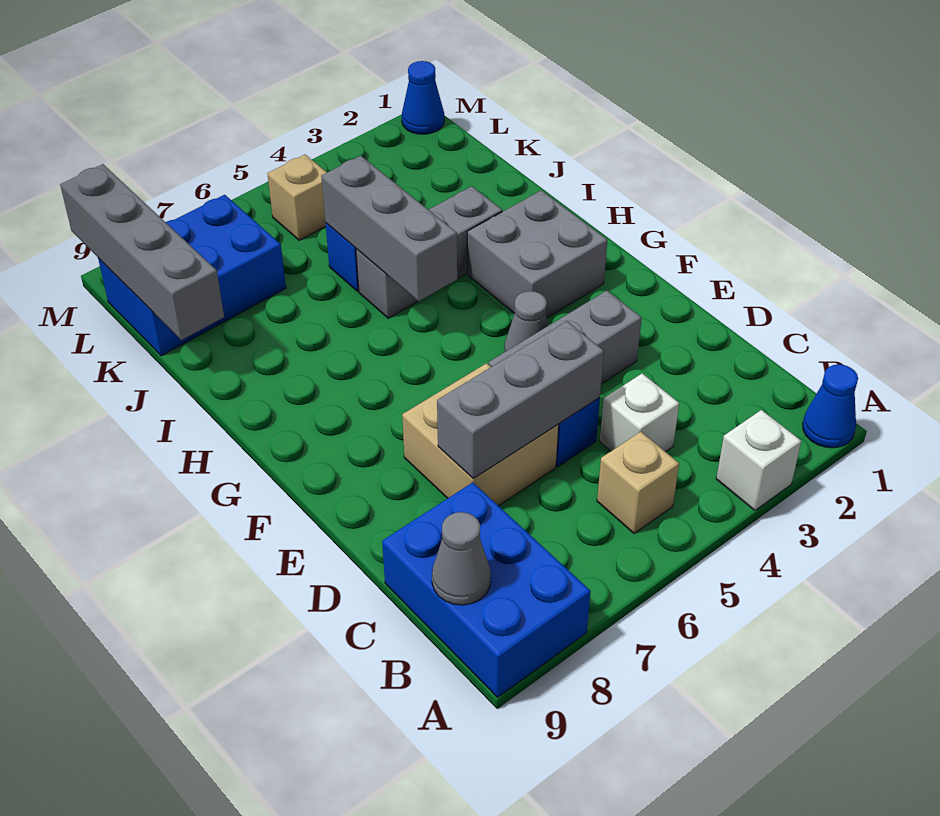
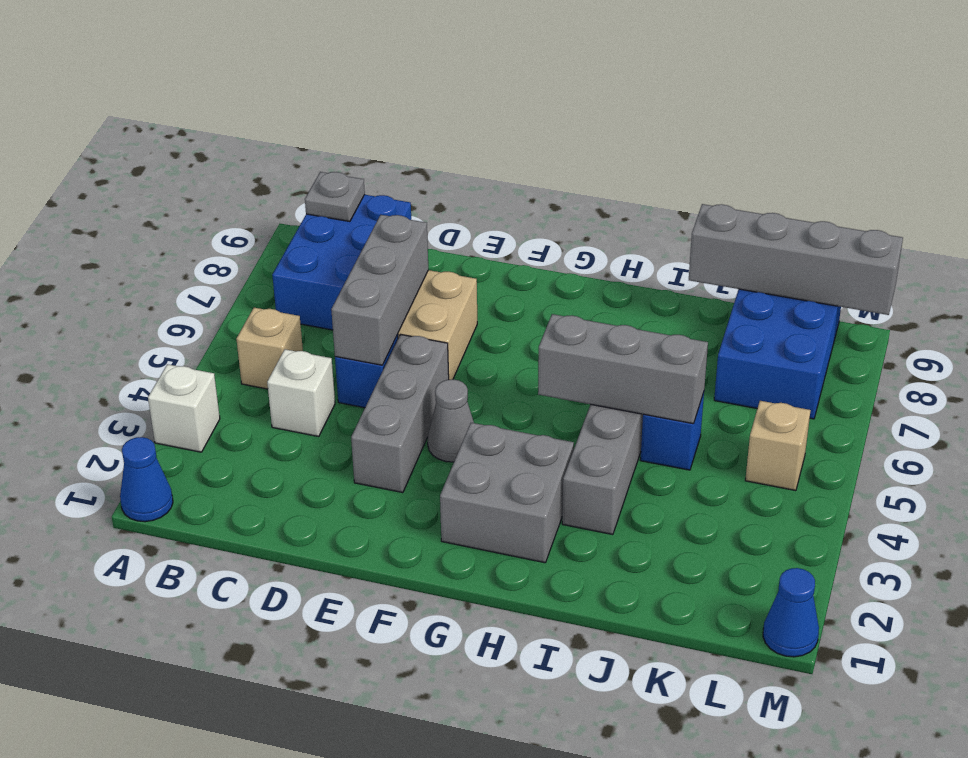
blue 2x3 brick [382,482,591,697] -> blue 2x3 brick turned to [272,195,411,330]
grey 1x1 cone [432,512,491,605] -> grey 1x1 plate [305,172,365,222]

